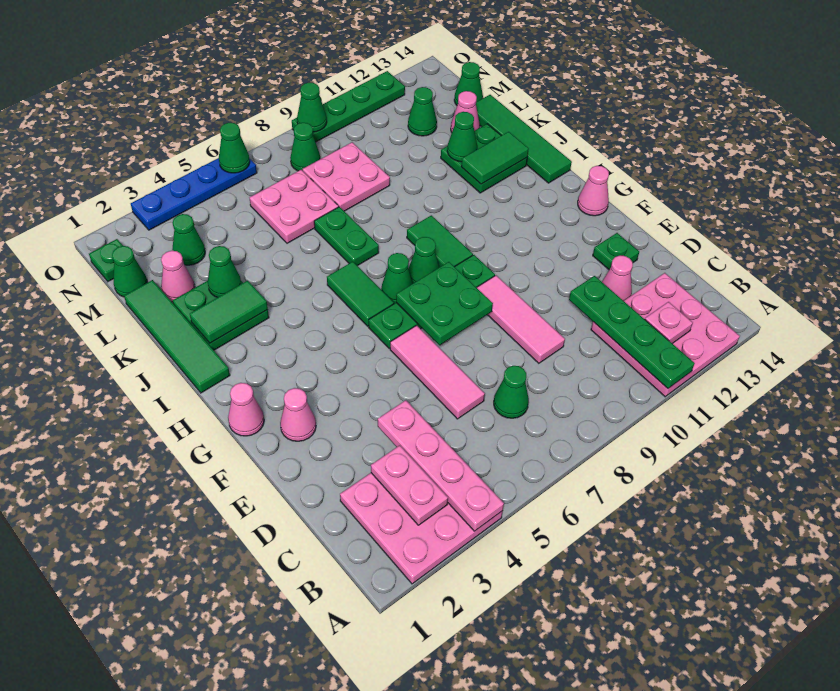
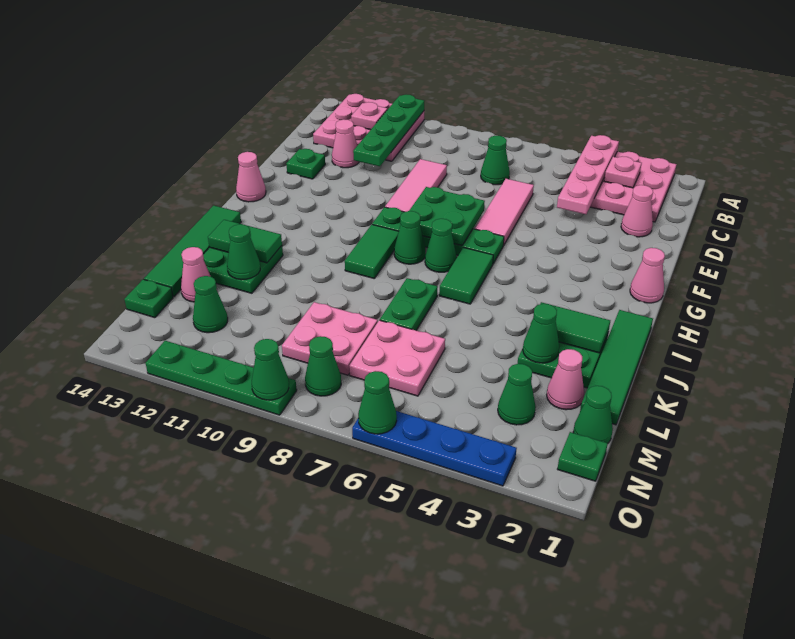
pink 1x2 plate [371,445,448,525] -> pink 1x1 plate [604,156,642,188]
pink 1x1 cone [280,388,316,441] -> pink 1x1 cone moved to [621,185,653,237]
green 1x1 cone [454,62,483,105] -> green 1x1 plate [124,279,173,318]

